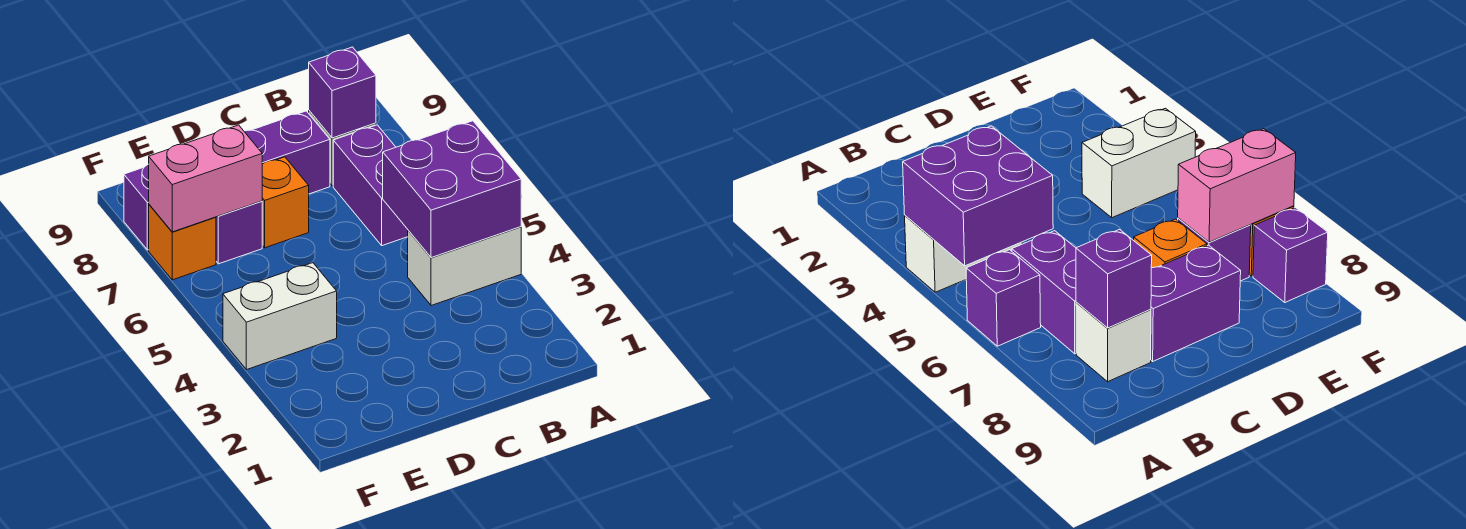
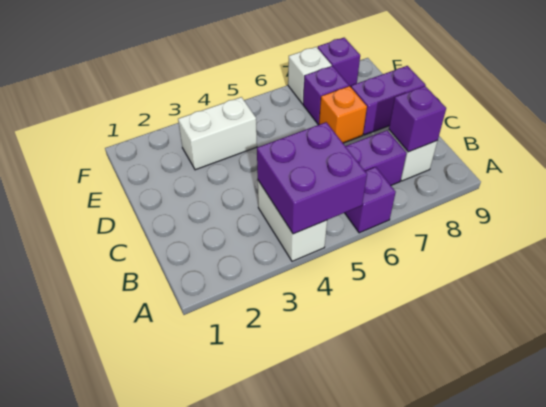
purple 1x2 brick [244,111,330,194] -> purple 1x2 brick turned to [351,66,426,135]
white 1x2 brick [223,263,337,370] -> white 1x2 brick turned to [178,97,257,170]
pink 1x2 brick [149,125,262,232] -> none
orange 1x1 brick [149,205,216,280] -> white 1x1 brick [288,47,332,104]

